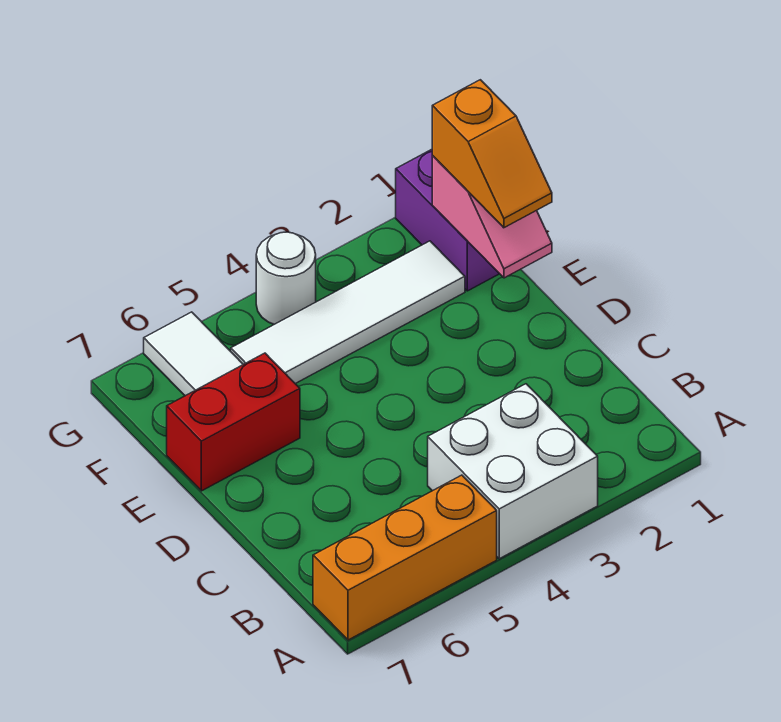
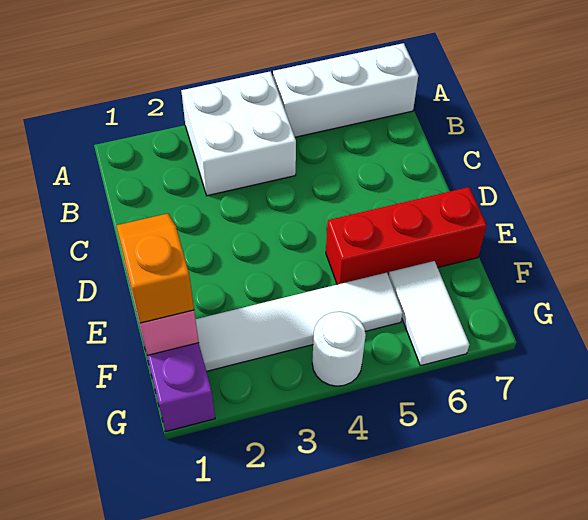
orange 1x3 brick [313,475,497,640] -> white 1x3 brick [273,43,418,137]
red 1x2 brick [167,353,300,491] -> red 1x3 brick [326,187,487,285]

